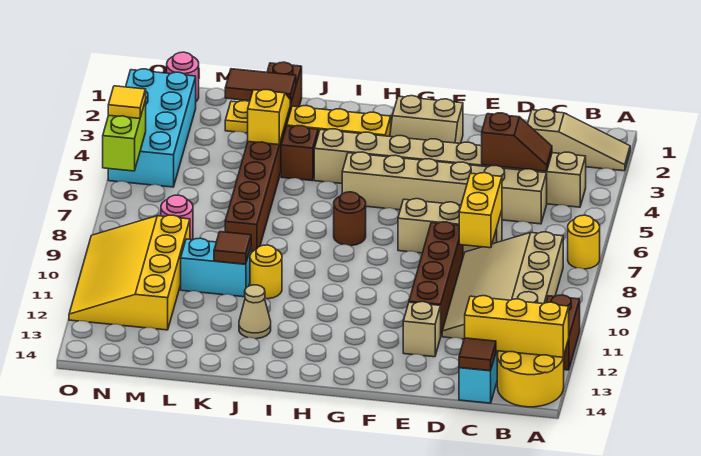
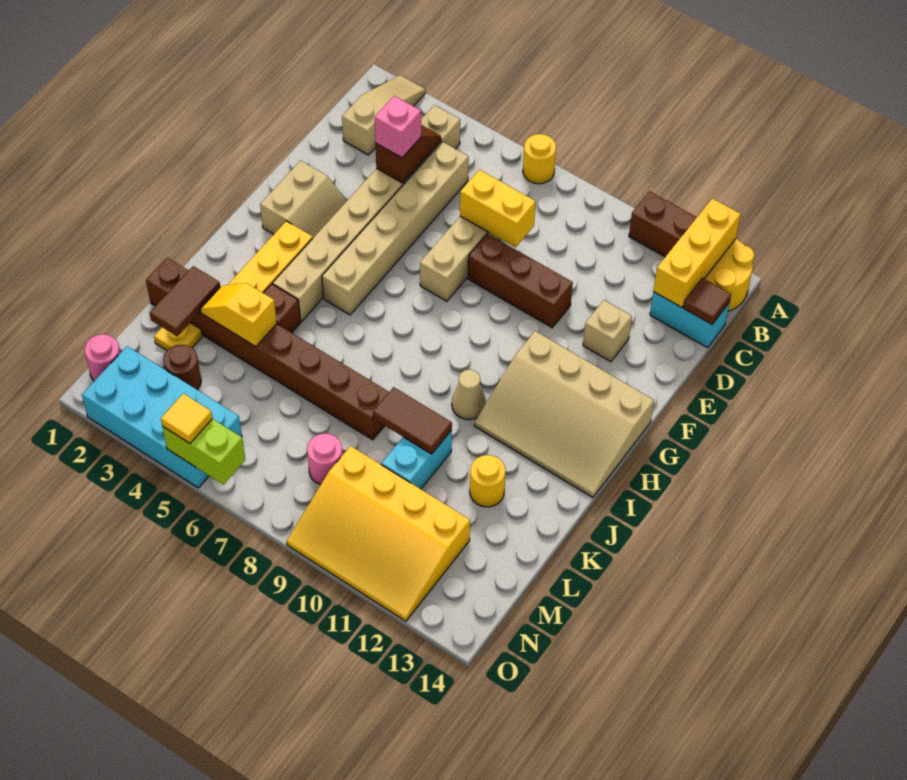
tan 3x4 slope [442,232,563,339] -> tan 3x4 slope moved to [474,331,654,497]
none -> pink 1x1 brick [375,96,421,158]
brown 1x4 brick [409,222,463,334] -> brown 1x3 brick [468,234,573,328]
brown 1x1 round brick [334,192,366,246] -> brown 1x1 round brick moved to [163,345,201,390]
yellow 1x1 round brick [250,245,282,299] -> yellow 1x1 round brick moved to [470,455,506,507]
tan 1x1 cone [239,285,271,339] -> tan 1x1 cone moved to [452,369,486,420]
brown 1x1 tile [214,232,251,264] -> brown 1x2 tile [373,387,452,454]

